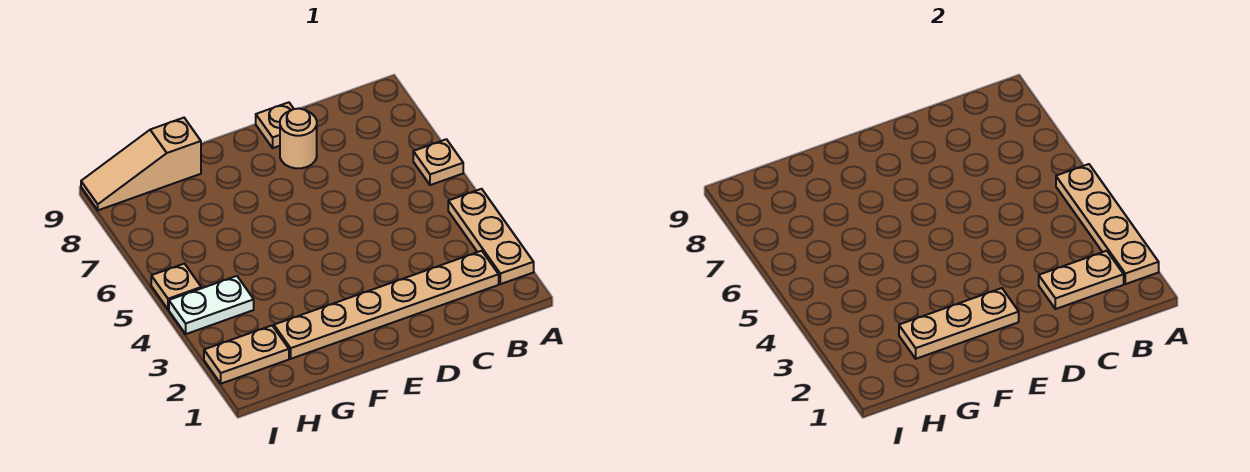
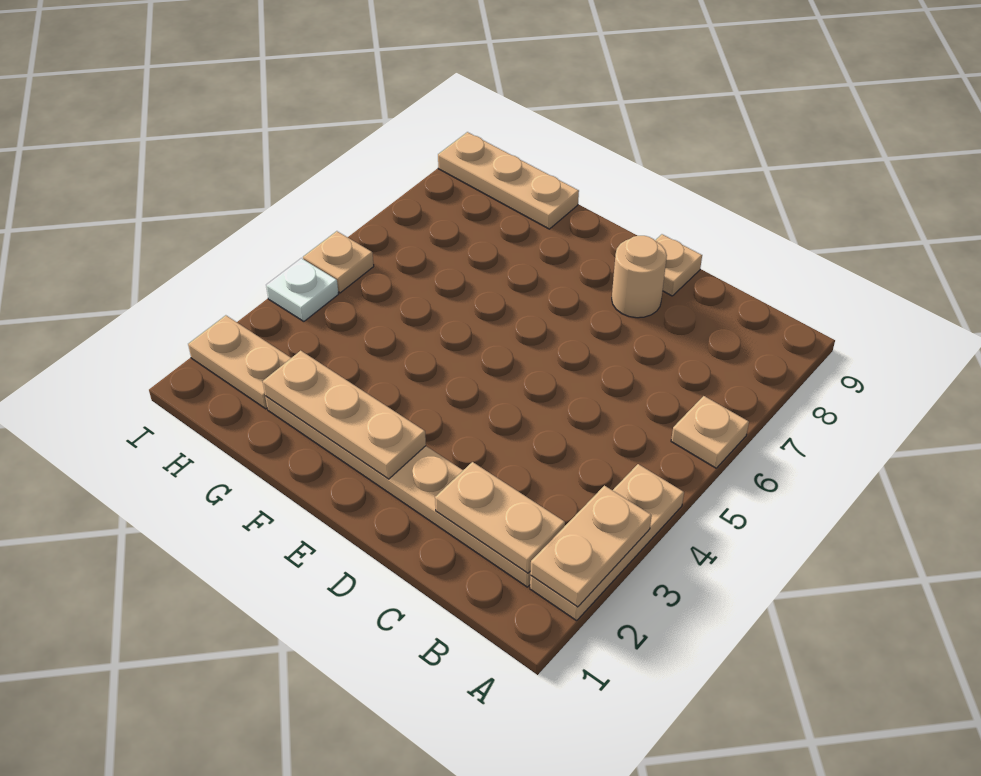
tan 1x4 plate [1056,164,1159,284] -> tan 1x2 plate [530,486,652,607]
tan 1x3 slope [81,118,201,210] -> tan 1x3 plate [438,132,579,229]
white 1x2 plate [169,276,254,334] -> white 1x1 plate [266,258,338,321]

